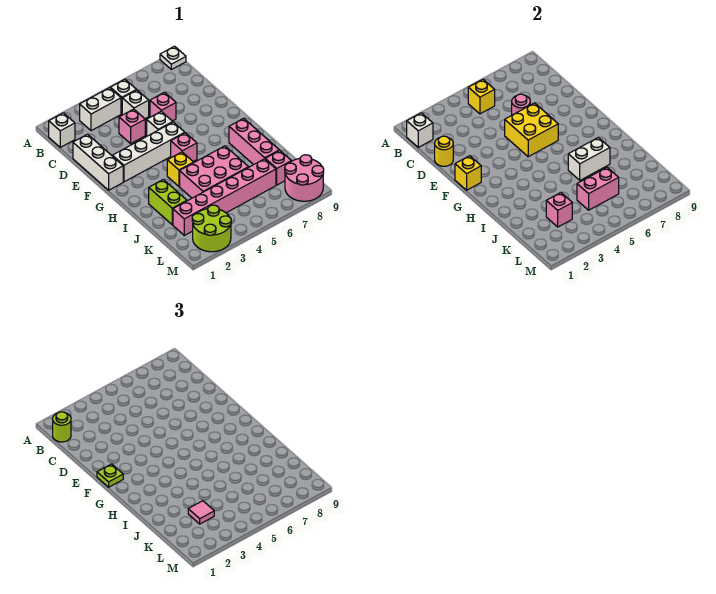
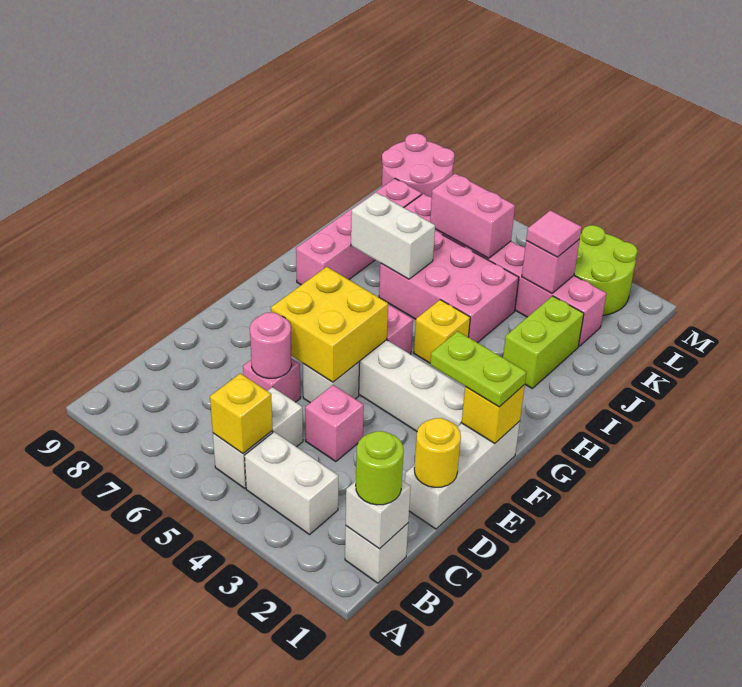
white 1x1 plate [160,46,186,70] -> none
lime 1x1 plate [97,464,123,487] -> lime 1x2 plate [430,331,527,407]

